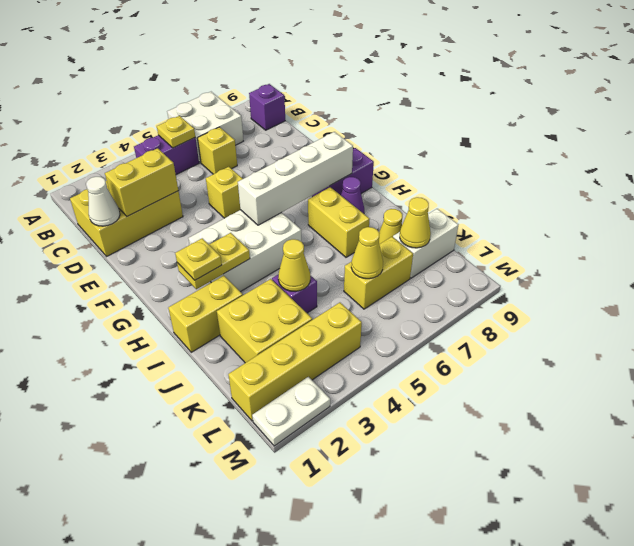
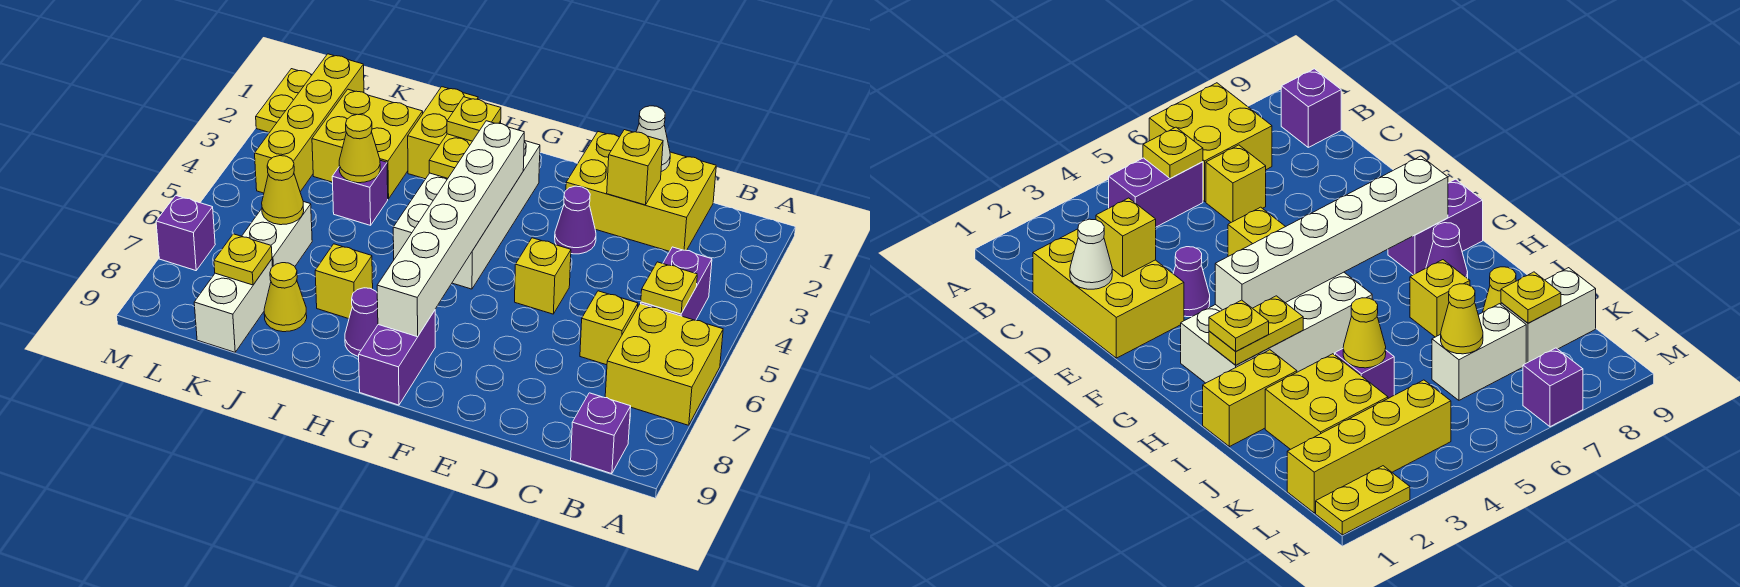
white 2x2 brick [167,92,243,163] -> yellow 2x2 brick [605,304,723,425]
yellow 2x3 brick [70,181,183,256] -> yellow 2x3 brick turned to [566,132,716,251]
yellow 1x2 brick [105,148,178,216] -> yellow 1x1 brick [607,130,663,205]
none -> purple 1x1 cone [555,186,596,254]
white 2x3 brick [188,210,301,292] -> white 2x4 brick [393,141,540,289]
white 1x4 brick [238,132,353,225] -> white 1x6 brick [377,121,524,337]
yellow 1x2 brick [308,187,369,257] -> yellow 1x1 brick [315,244,373,319]
yellow 1x2 brick [344,237,413,309] -> white 1x2 brick [242,202,312,267]
yellow 1x1 cone [400,197,431,248] -> yellow 1x1 plate [214,234,272,285]
white 1x2 plate [252,377,330,446] -> yellow 1x2 plate [256,69,312,133]
none -> purple 1x1 brick [156,195,215,271]

